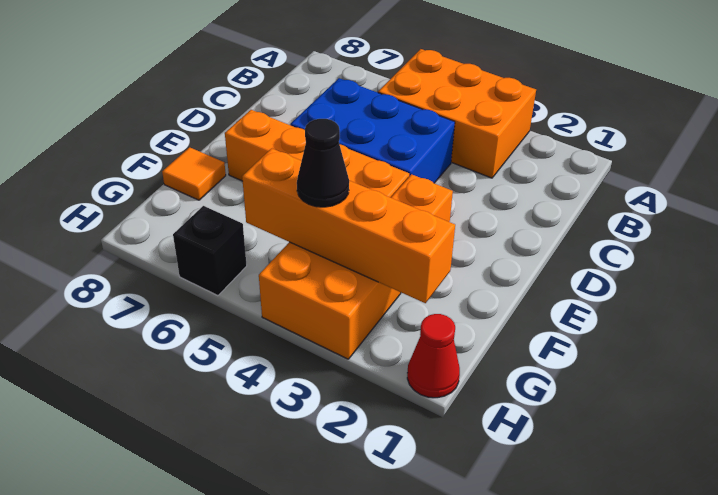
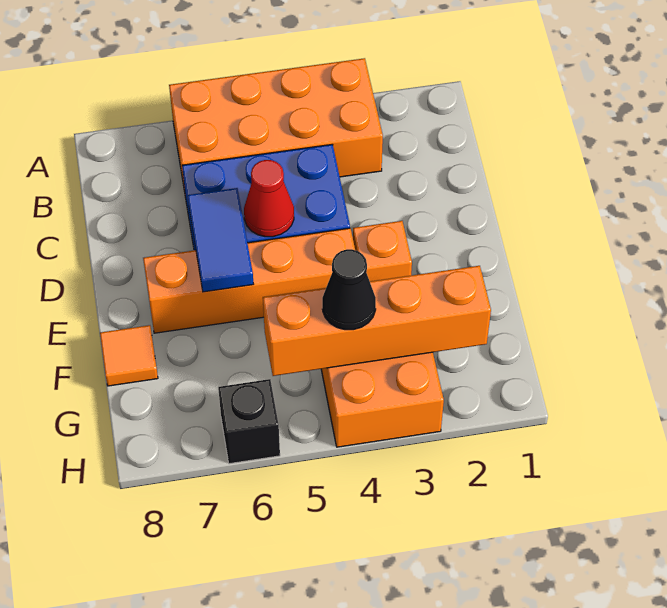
orange 2x3 brick [378,49,536,178] -> orange 2x4 brick [169,58,383,192]
none -> blue 1x2 tile [188,188,253,292]
red 1x1 cone [407,314,460,398] -> red 1x1 cone moved to [244,160,294,237]

